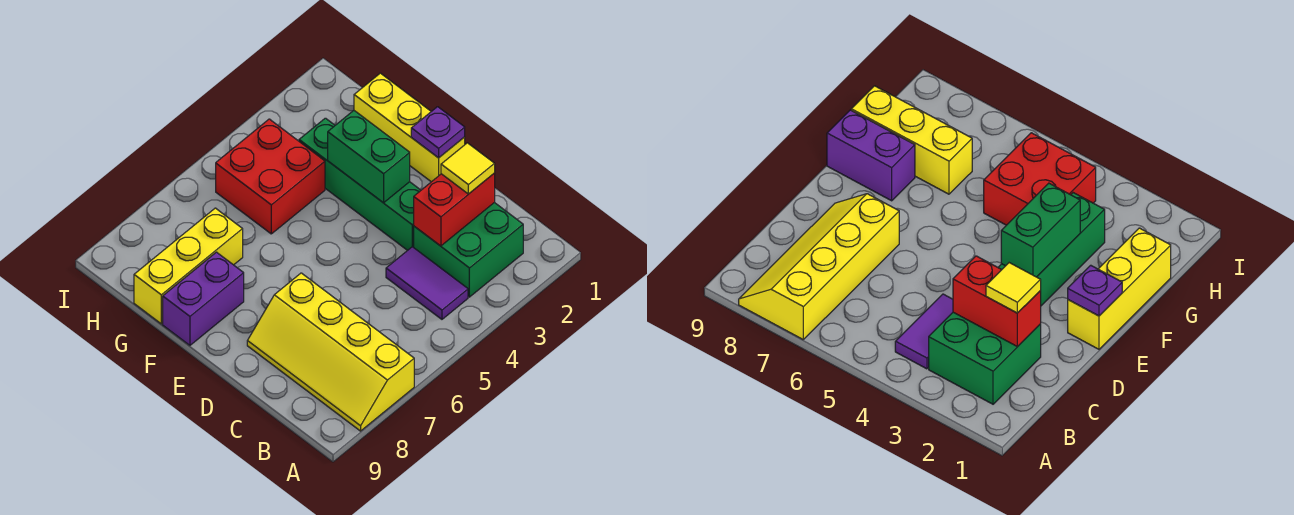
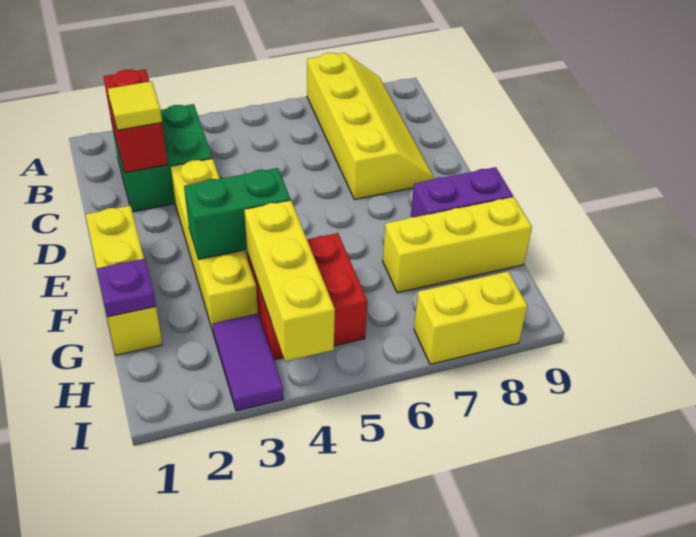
purple 1x2 tile [386,247,468,319] -> purple 1x2 tile moved to [213,313,284,411]
red 1x2 brick [414,173,495,246] -> red 1x2 brick turned to [103,69,168,173]
green 1x4 brick [299,118,421,250] -> yellow 1x4 brick [170,159,258,331]
purple 1x1 plate [411,107,465,158] -> purple 1x1 plate moved to [97,259,156,317]
green 1x2 brick [328,111,410,203] -> green 1x2 brick turned to [184,168,291,260]
none -> yellow 1x3 brick [244,200,335,361]
none -> yellow 1x2 brick [414,272,527,364]

